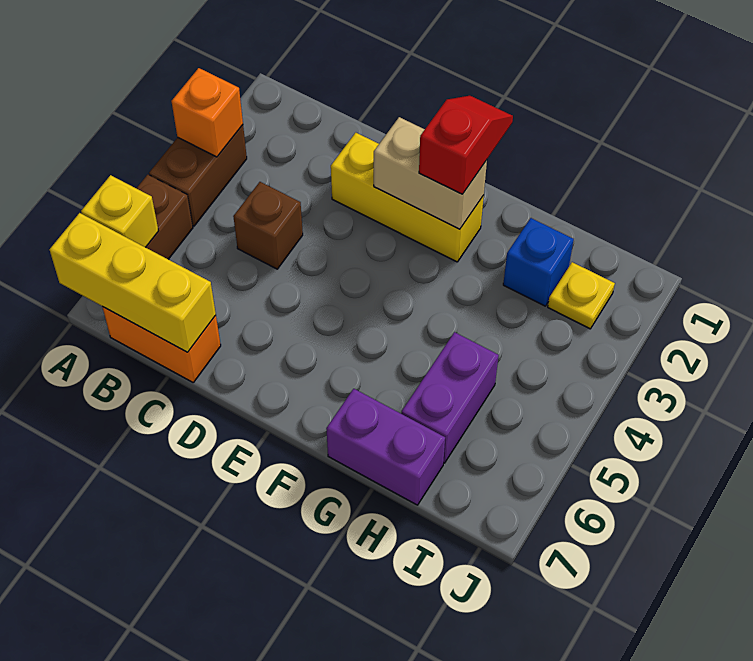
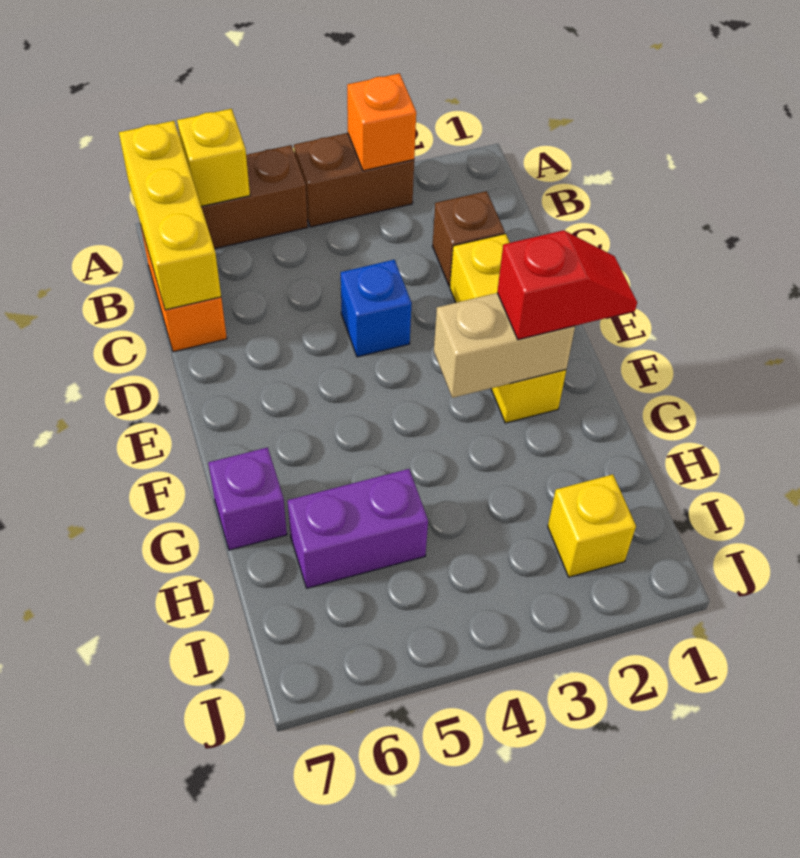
brown 1x1 brick [233,182,303,269] -> brown 1x1 brick moved to [433,191,505,286]
tan 1x2 brick [374,117,487,229] -> tan 1x2 brick turned to [434,293,575,398]
purple 1x2 brick [326,389,445,505] -> purple 1x1 brick [208,447,287,550]
blue 1x1 brick [503,218,574,306] -> blue 1x1 brick moved to [341,260,412,357]
yellow 1x1 plate [548,262,615,329] -> yellow 1x1 brick [548,474,636,577]

